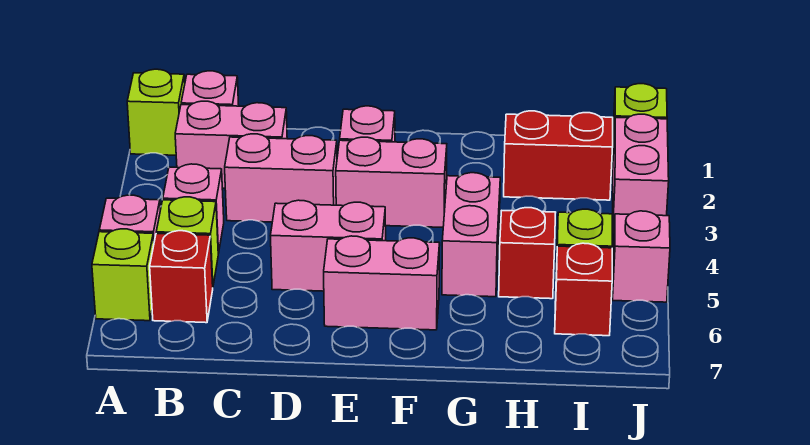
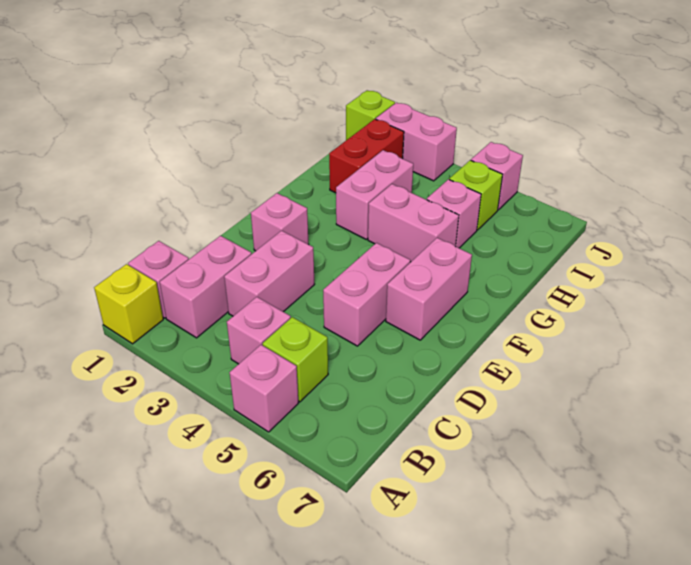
lime 1x1 brick [127,69,185,155] -> yellow 1x1 brick [94,264,163,344]
lime 1x1 brick [92,229,154,321] -> none
red 1x1 brick [150,231,213,323] -> none
pink 1x2 brick [336,137,447,227] -> pink 1x2 brick moved to [336,150,413,239]
red 1x1 brick [499,208,556,299] -> pink 1x1 brick [427,179,481,248]
red 1x1 brick [555,243,612,336] -> none

